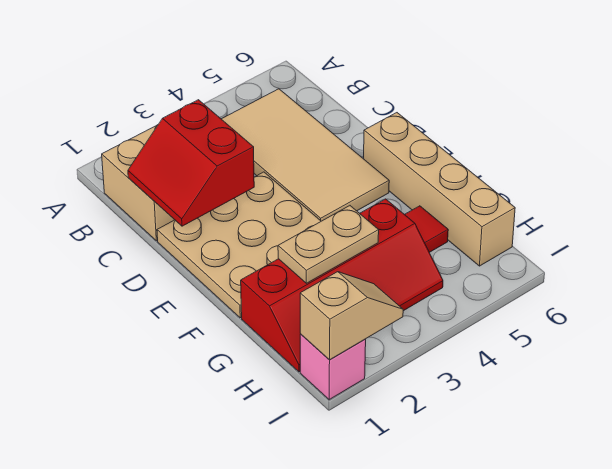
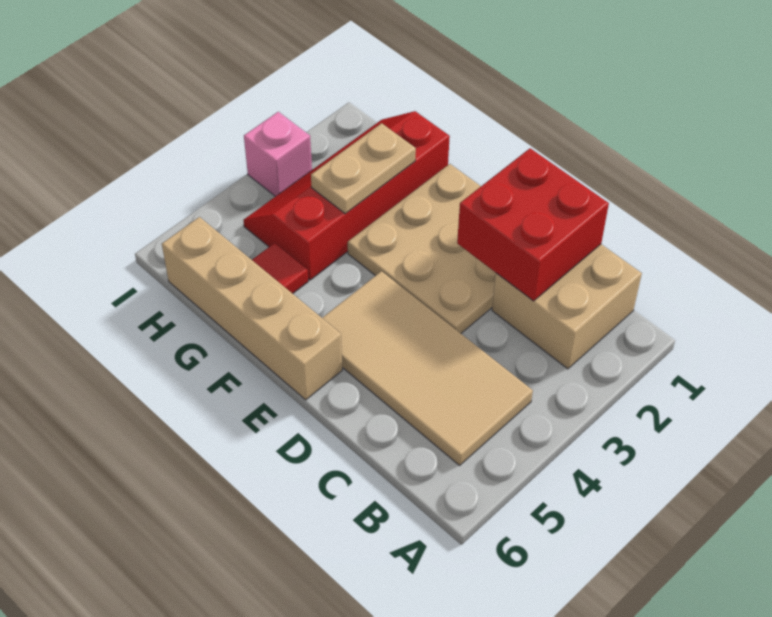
red 2x2 slope [128,100,254,226] -> red 2x2 brick [457,148,609,301]
pink 1x1 brick [300,334,366,400] -> pink 1x1 brick moved to [244,112,312,196]
tan 1x2 slope [300,272,403,360] -> none

